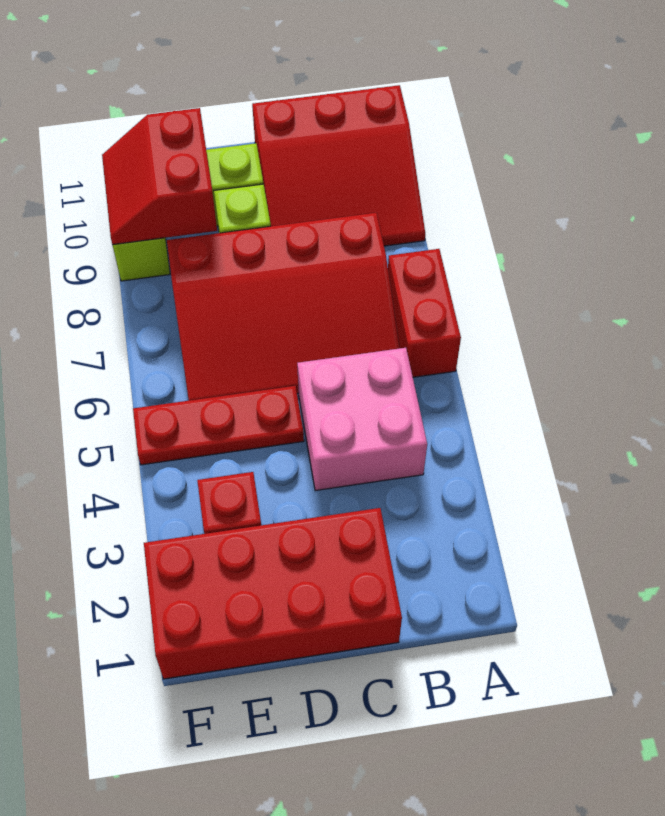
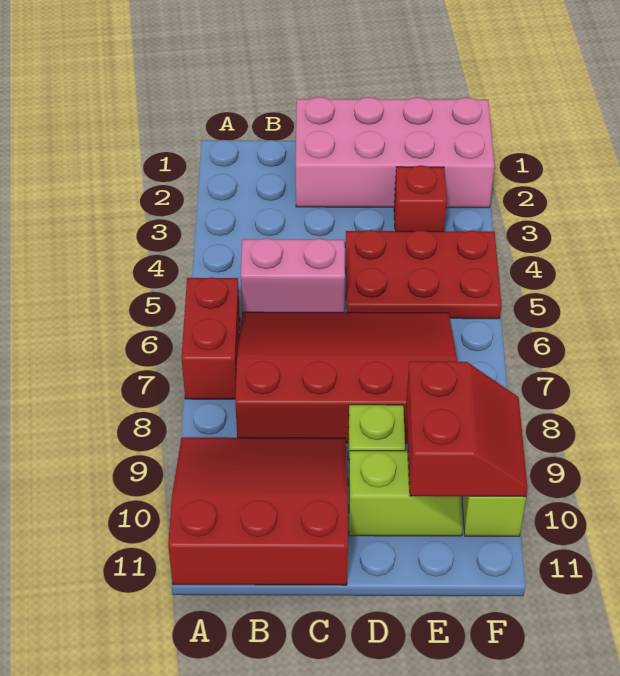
pink 2x2 brick [297,348,427,491] -> pink 1x2 brick [241,238,345,312]
red 2x4 brick [144,508,402,679] -> pink 2x4 brick [296,97,494,208]
red 1x3 plate [133,386,304,465] -> red 2x3 plate [345,230,501,319]

